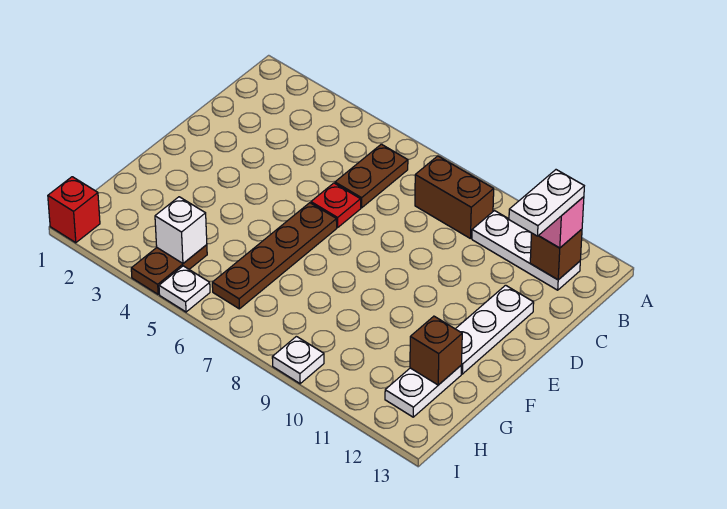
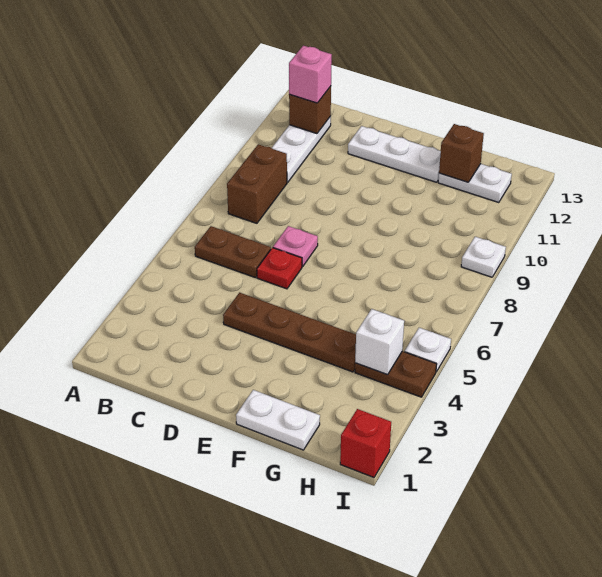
white 1x2 plate [509,170,584,236] -> white 1x2 plate moved to [236,390,320,450]
none -> pink 1x1 plate [273,226,318,266]
brown 1x4 plate [212,203,337,309] -> brown 1x4 plate moved to [223,293,356,372]

